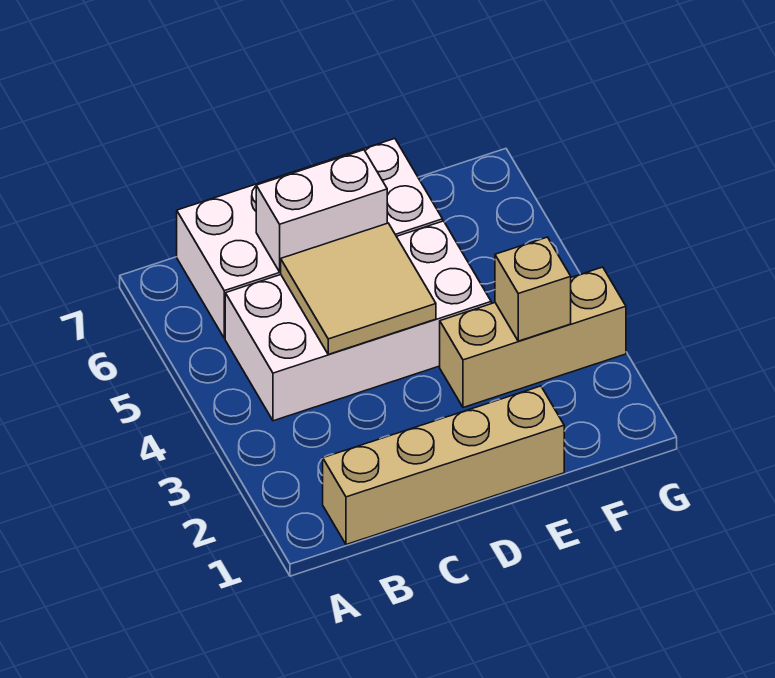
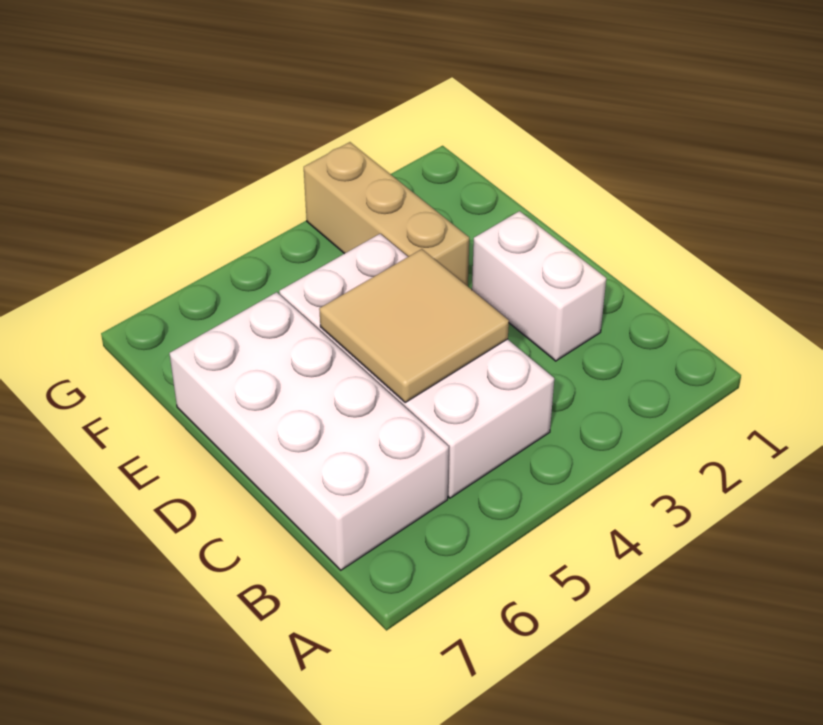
tan 1x4 brick [323,386,564,545] -> none
white 1x2 brick [256,150,387,272] -> white 1x2 brick moved to [472,211,606,361]
tan 1x1 brick [495,237,571,341] -> none

